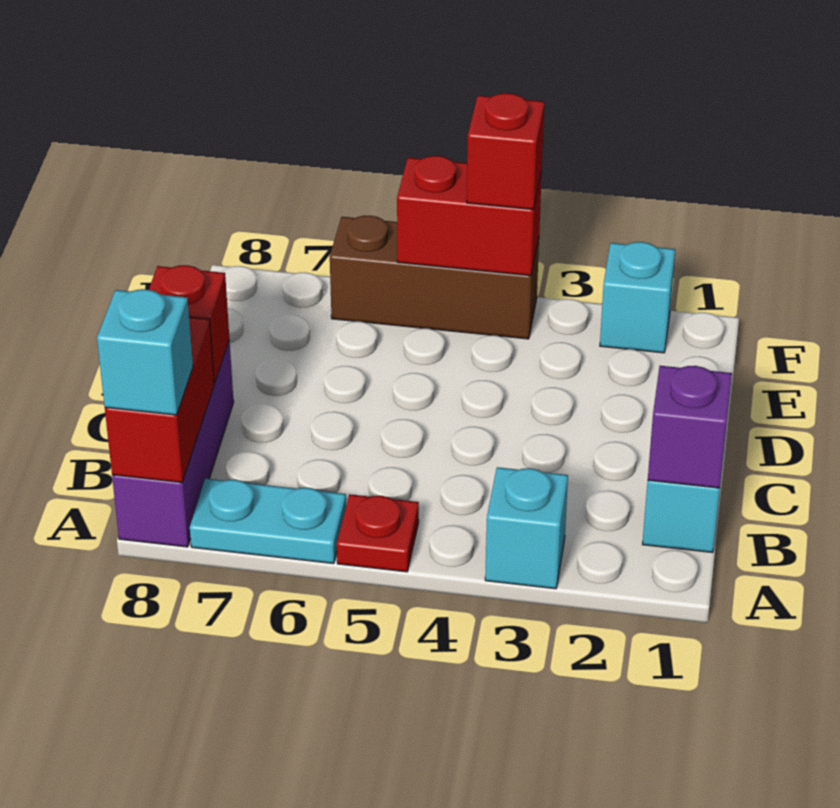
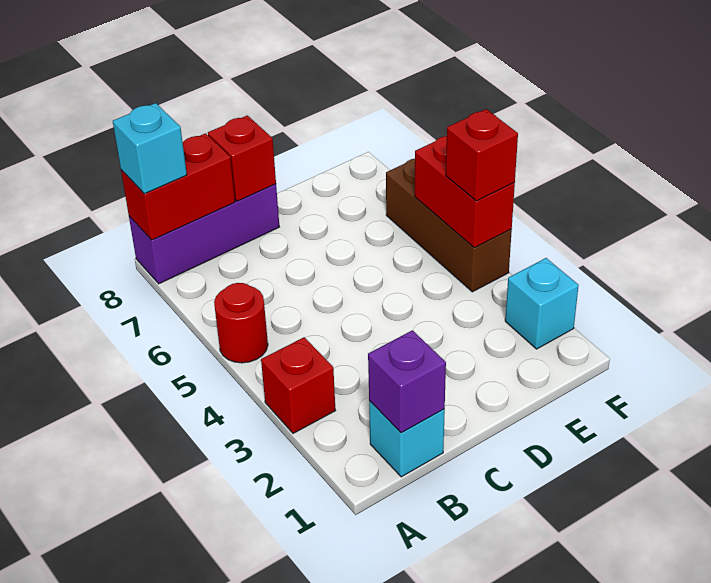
cyan 1x1 brick [485,467,568,589] -> red 1x1 brick [261,337,336,433]
red 1x1 plate [337,494,419,572] -> red 1x1 round brick [214,283,268,363]
cyan 1x2 plate [190,479,346,564] -> none

